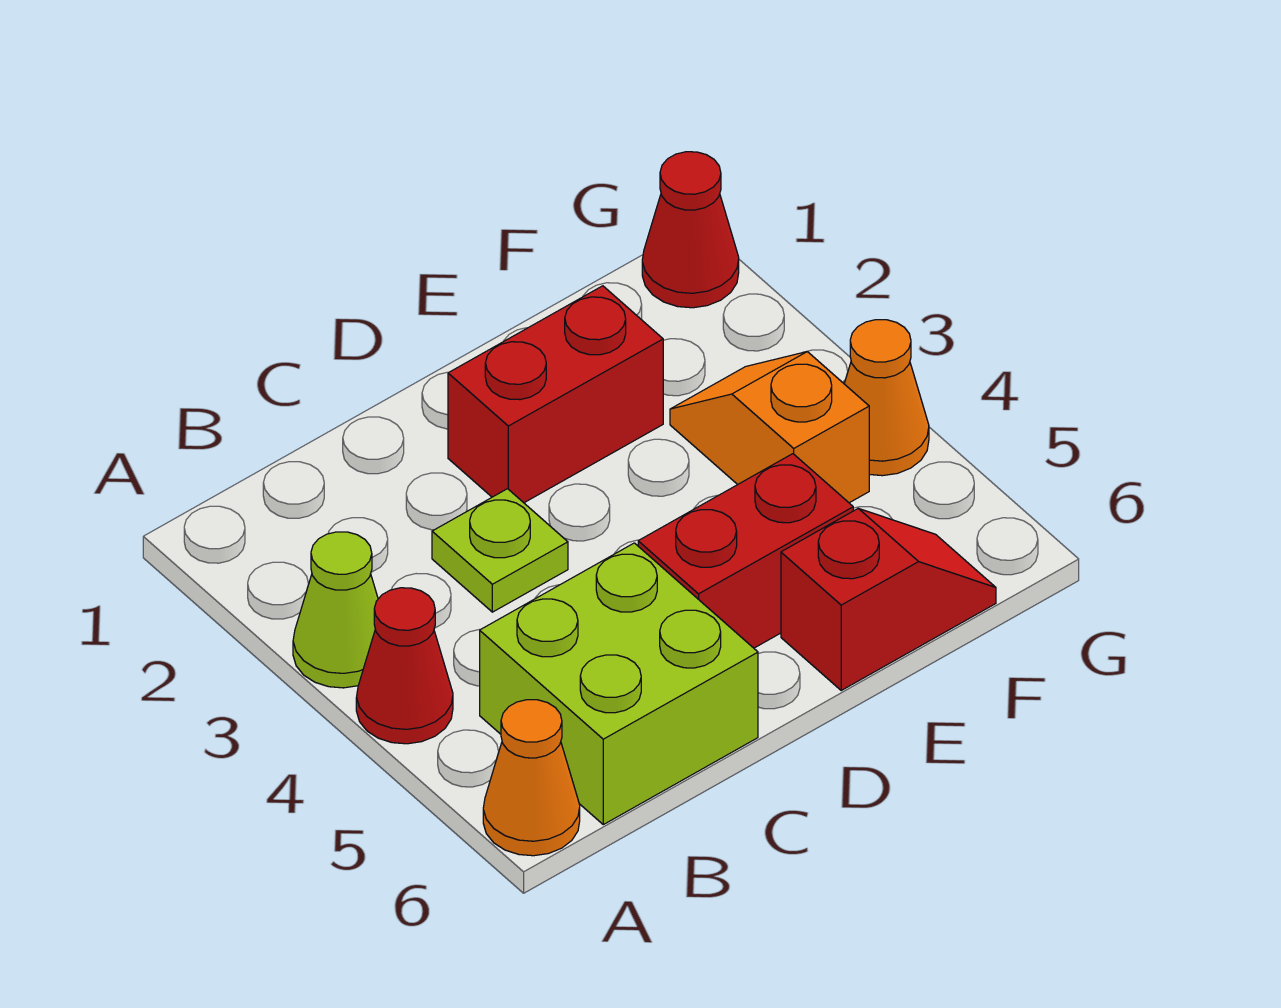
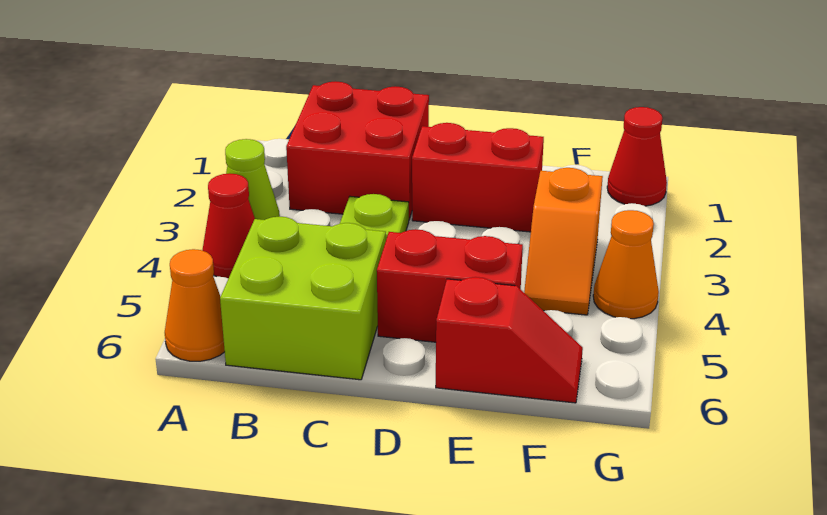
none -> red 2x2 brick [286,81,429,219]
orange 1x2 slope [670,352,869,503] -> orange 1x2 slope turned to [524,168,603,315]

